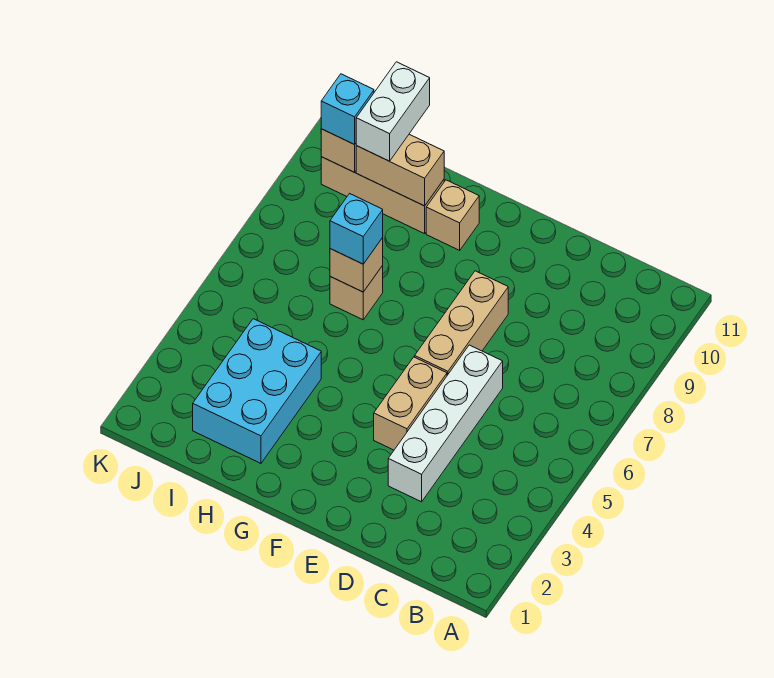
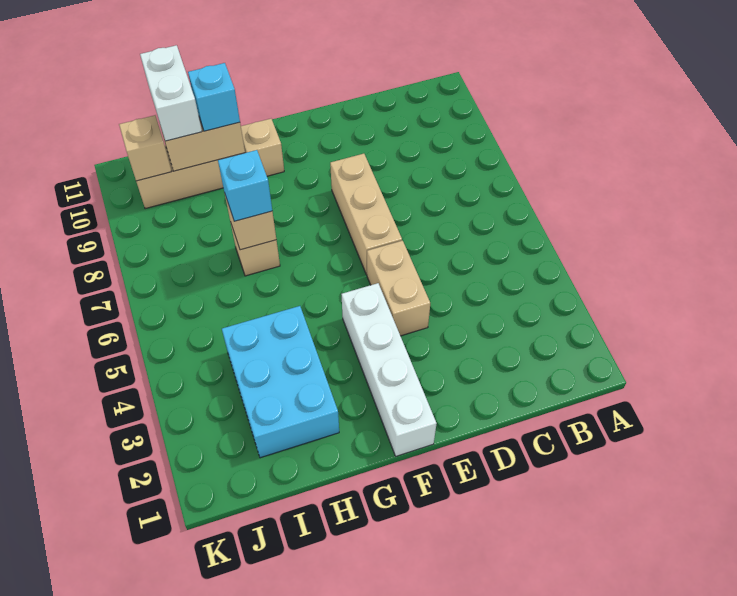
white 1x4 brick [388,345,503,502] -> white 1x4 brick moved to [342,283,437,456]
cyan 1x1 brick [321,74,374,145] -> cyan 1x1 brick moved to [188,63,240,131]

